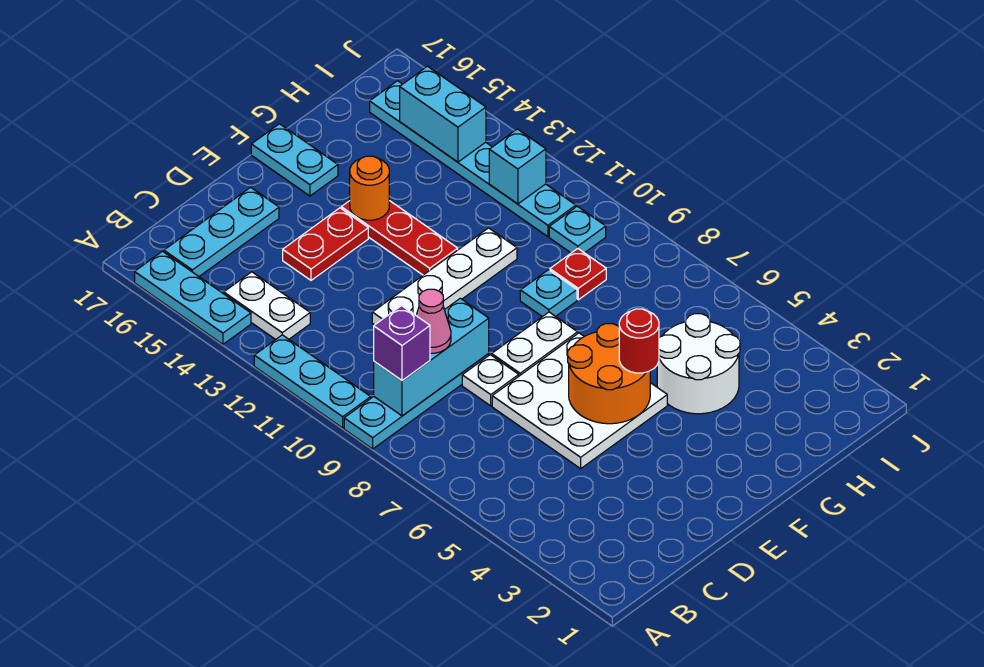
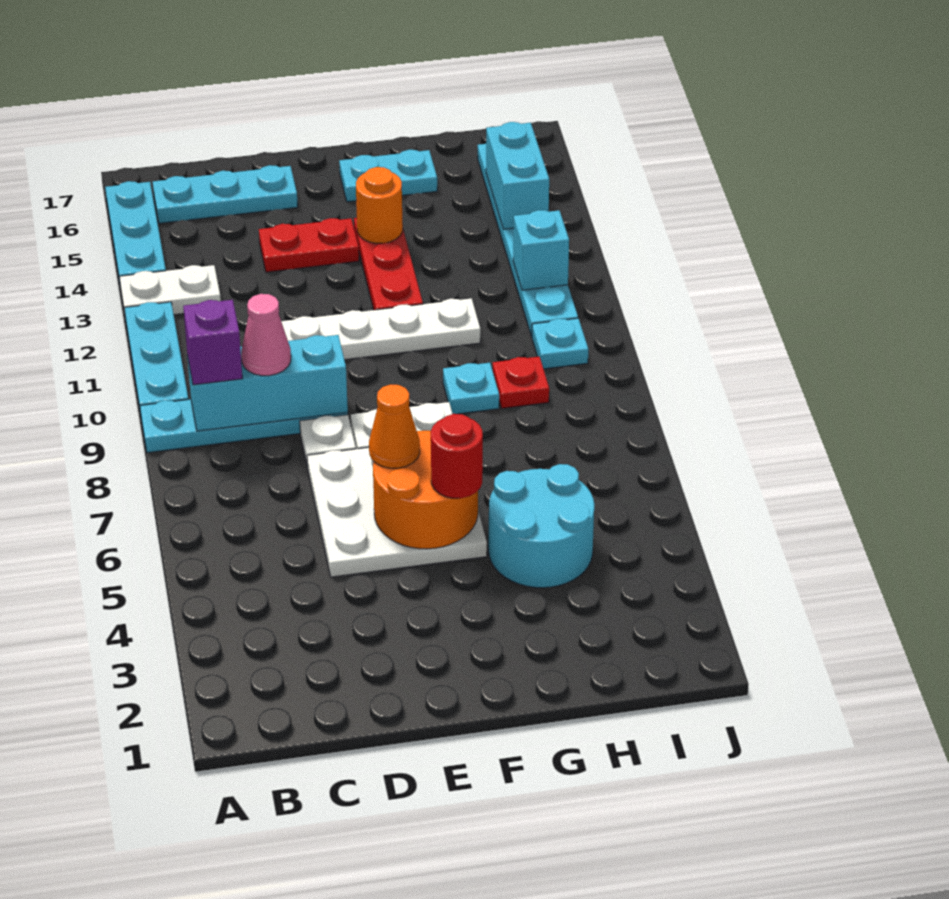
white 1x2 plate [224,272,310,340] -> white 1x2 plate turned to [120,265,221,315]
none -> orange 1x1 cone [369,384,420,468]
cyan 1x2 plate [251,124,338,196] -> cyan 1x2 plate turned to [339,150,437,202]
white 2x2 round brick [657,314,740,414] -> cyan 2x2 round brick [489,464,594,588]

